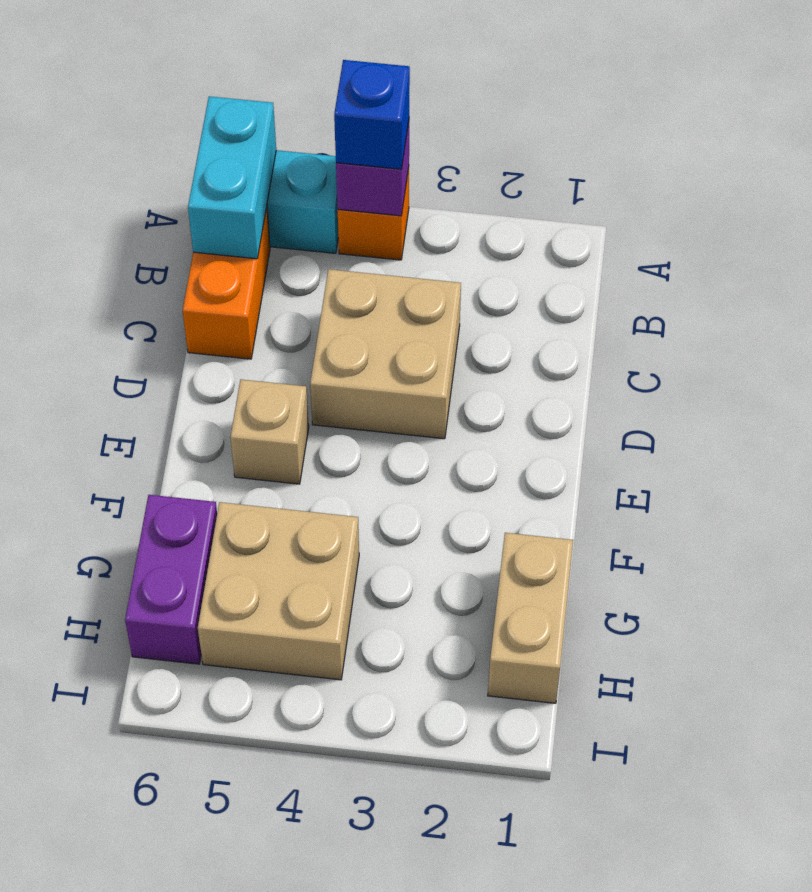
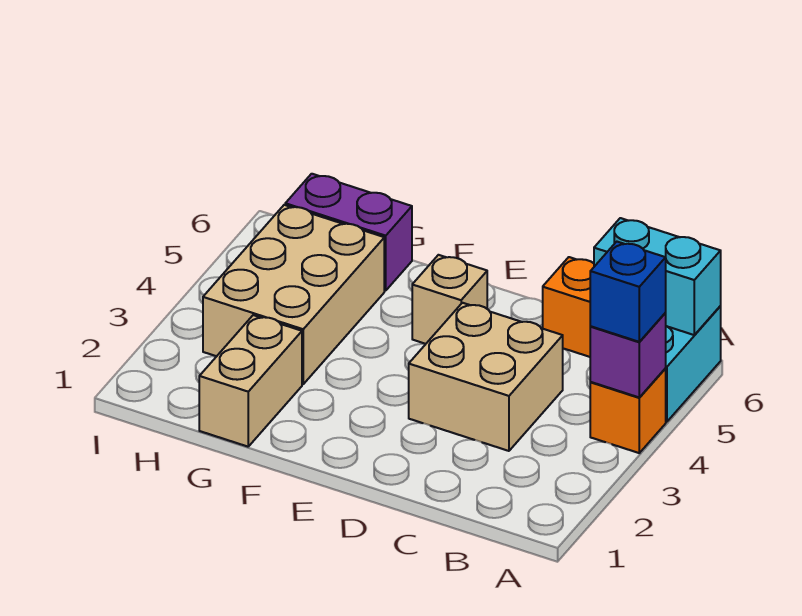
tan 1x2 brick [488,533,573,703] -> tan 1x2 brick turned to [199,315,302,447]
tan 2x2 brick [198,502,359,680] -> tan 2x3 brick [203,205,384,384]

